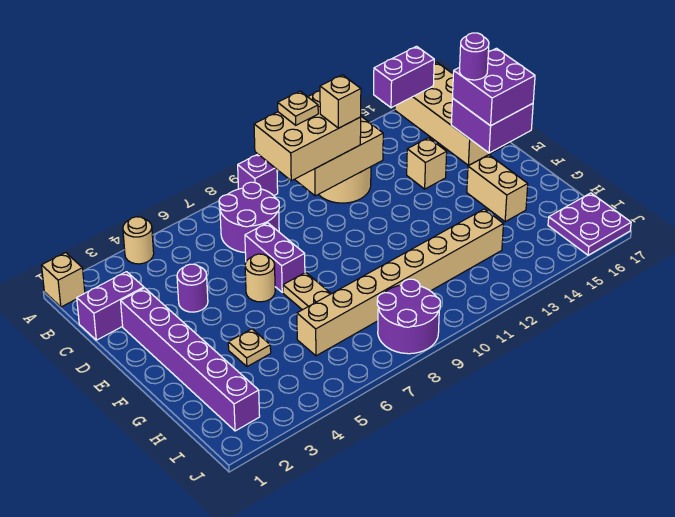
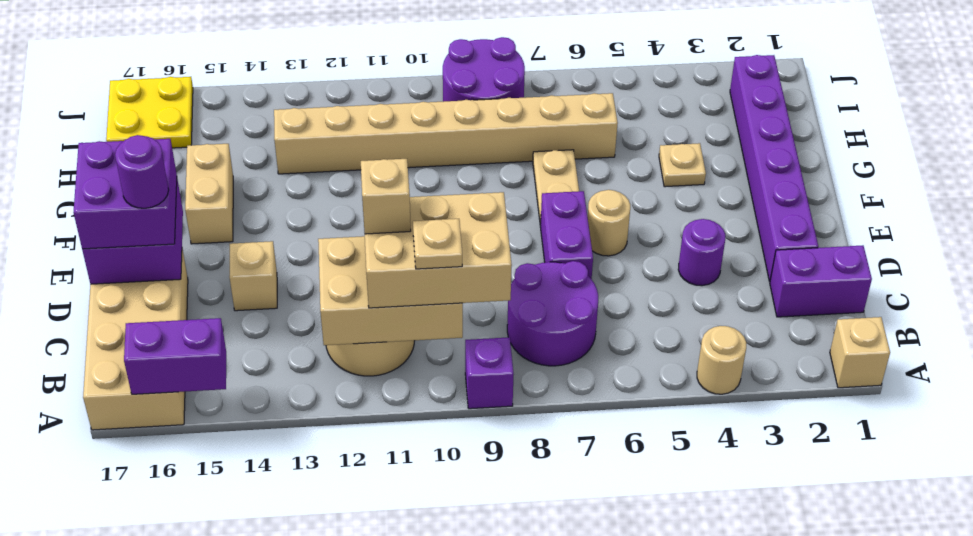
purple 2x2 plate [548,193,631,255] -> yellow 2x2 plate [106,77,193,148]

